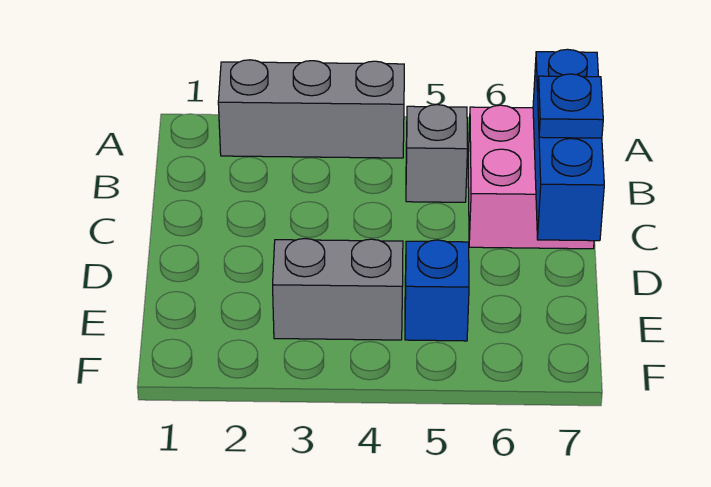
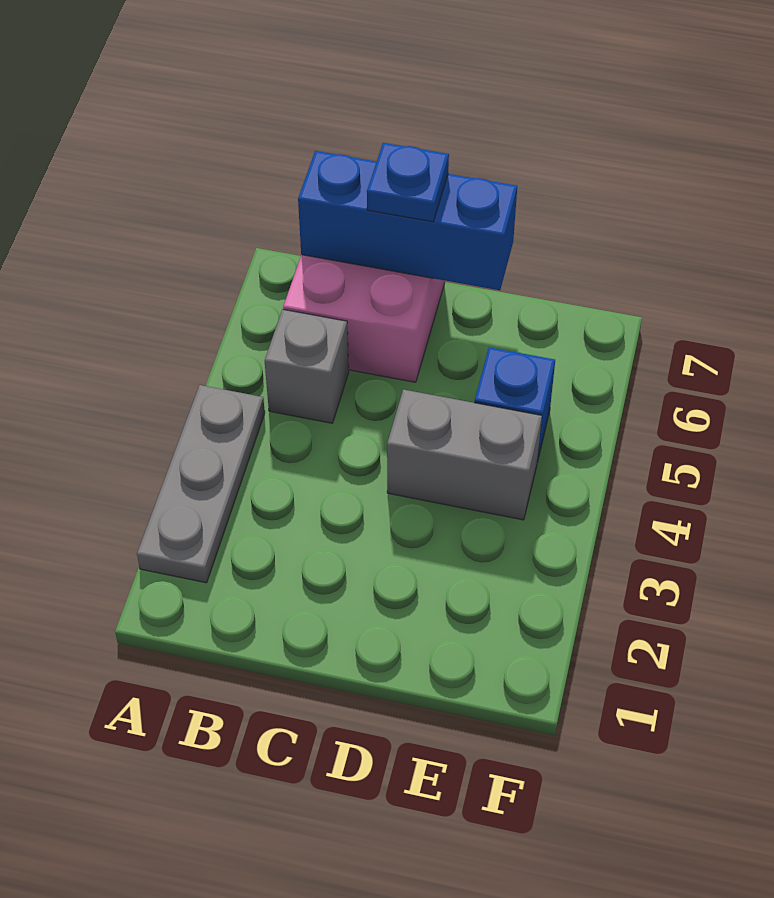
grey 1x3 brick [218,60,404,158] -> grey 1x3 plate [137,385,265,583]
grey 1x2 brick [273,239,403,340] -> grey 1x2 brick turned to [387,390,542,520]

